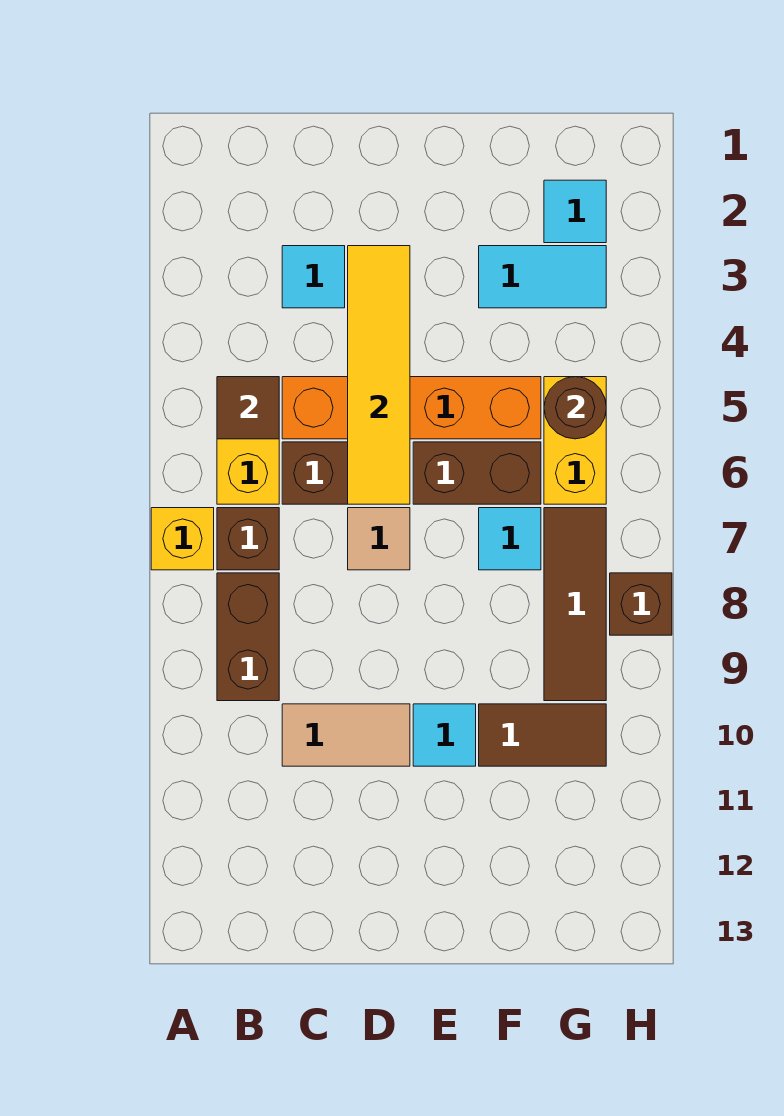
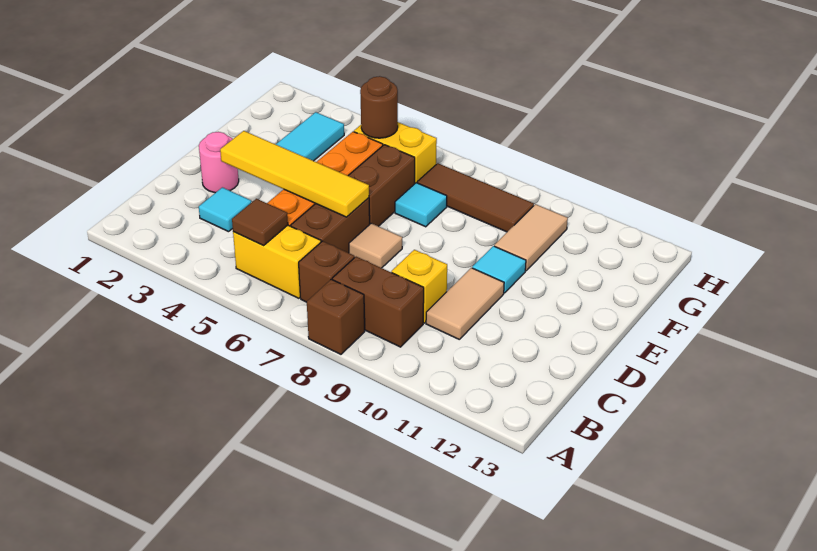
yellow 1x1 brick [151,508,214,570] -> yellow 1x1 brick moved to [391,250,447,323]
none -> pink 1x1 round brick [199,132,239,193]
brown 1x2 tile [479,704,606,766] -> tan 1x2 tile [494,204,568,271]
cyan 1x1 tile [544,180,606,243] -> none
brown 1x1 brick [610,573,672,635] -> brown 1x1 brick moved to [307,279,365,354]

